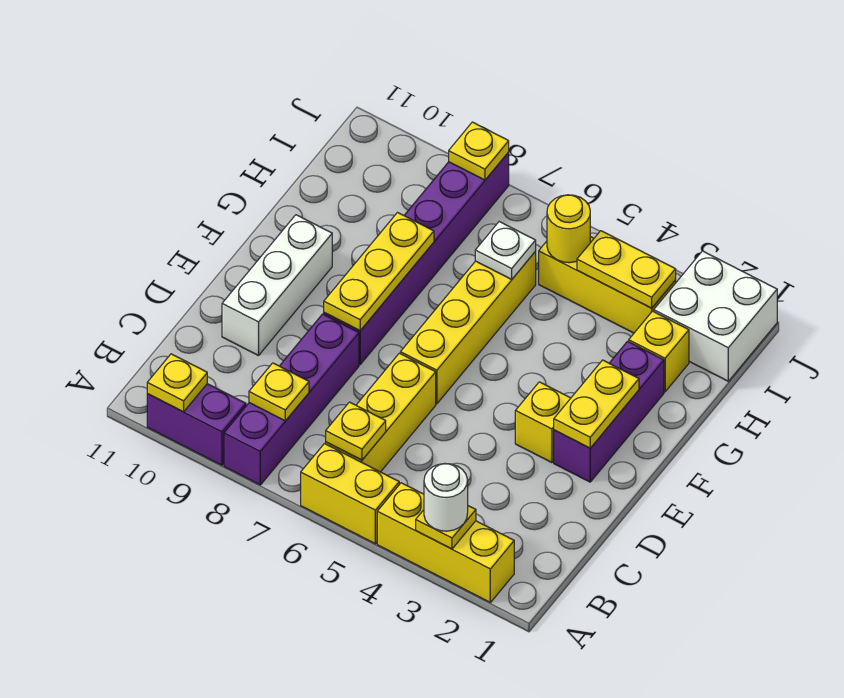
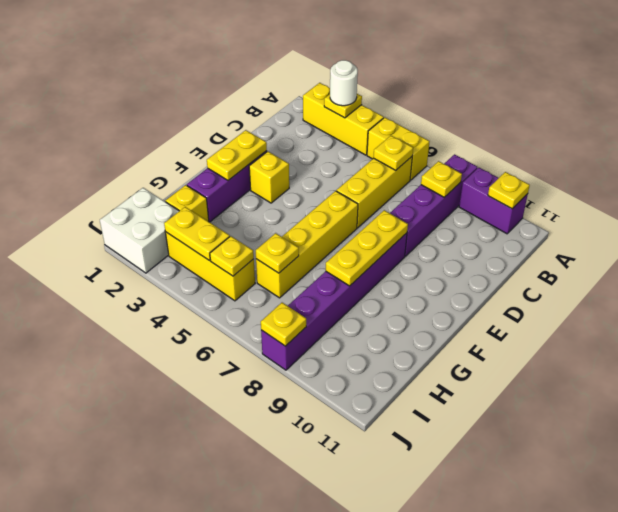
white 1x3 brick [222,215,332,356] -> none
white 1x1 plate [475,222,536,279] -> yellow 1x1 plate [256,233,299,273]
yellow 1x1 round brick [547,195,590,263] -> yellow 1x1 plate [210,236,254,276]

